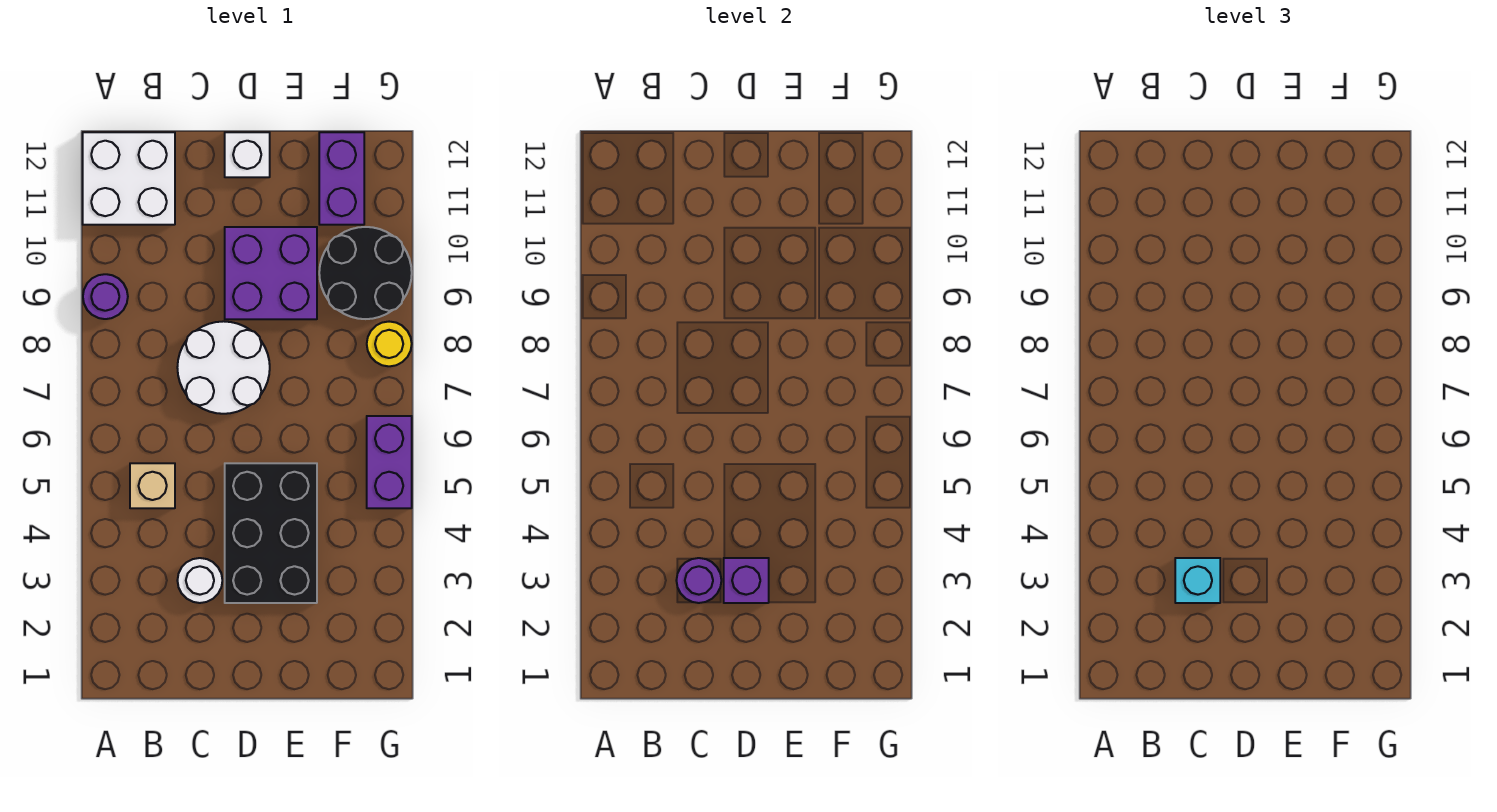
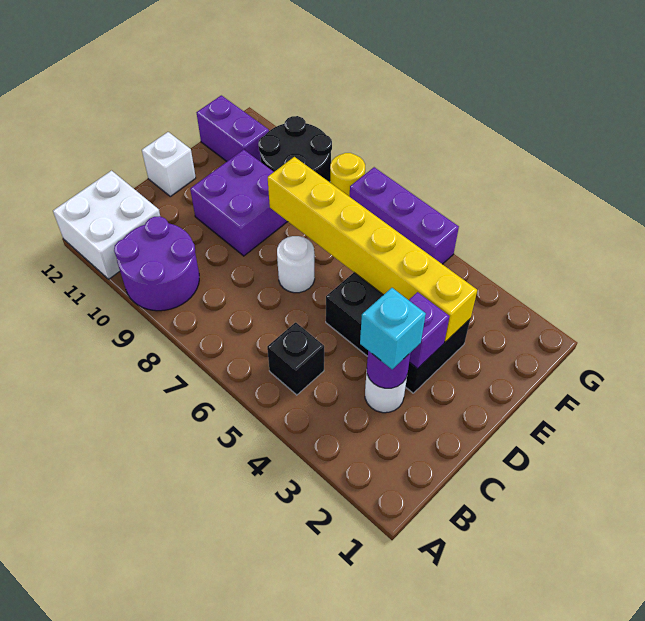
purple 1x1 round brick [83,274,128,319] -> purple 2x2 round brick [114,216,199,311]
tan 1x1 brick [130,463,175,508] -> black 1x1 brick [267,322,324,395]
white 2x2 round brick [177,321,270,414] -> white 1x1 round brick [277,236,315,293]
none -> yellow 1x6 brick [268,157,477,342]
purple 1x2 brick [367,416,412,508] -> purple 1x3 brick [350,167,459,264]

